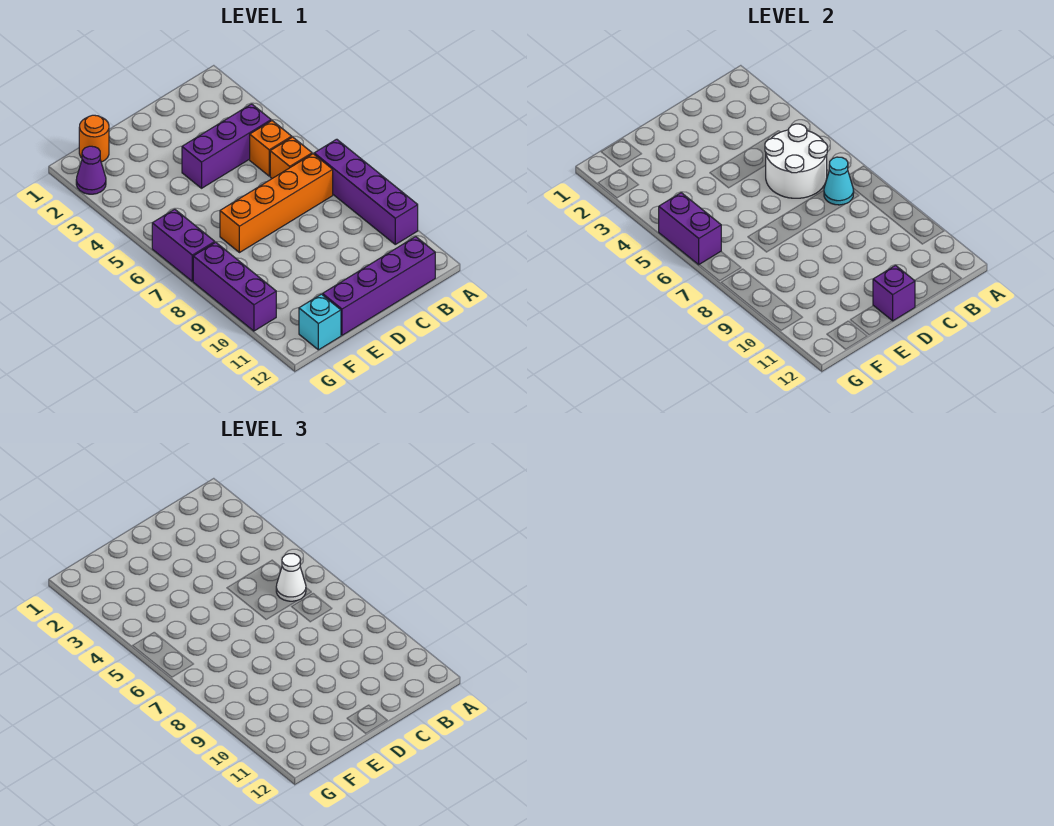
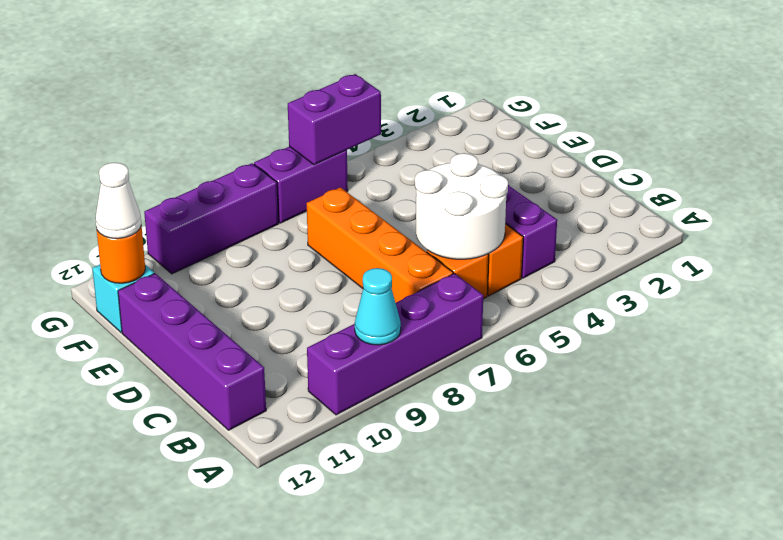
white 1x1 cone [276,554,306,601] -> white 1x1 cone moved to [95,163,141,239]
cyan 1x1 cone [824,157,854,205] -> cyan 1x1 cone moved to [355,268,401,345]
purple 1x1 brick [873,266,915,321] -> none
orange 1x1 round brick [79,115,109,162] -> orange 1x1 round brick moved to [97,225,145,283]
purple 1x1 cone [76,146,106,194] -> none

